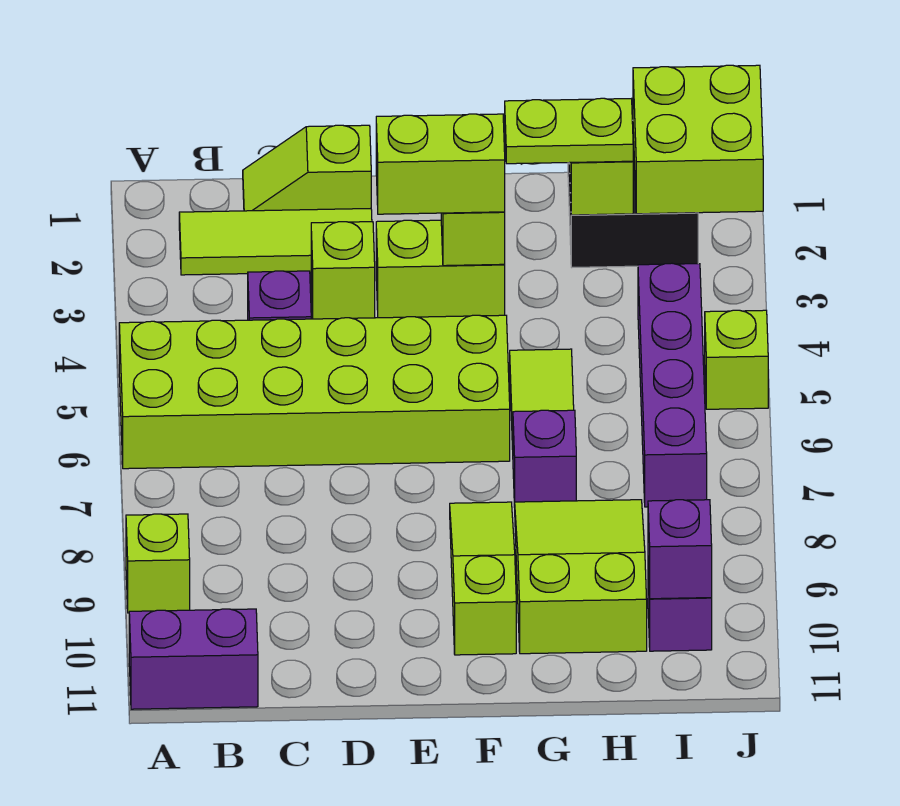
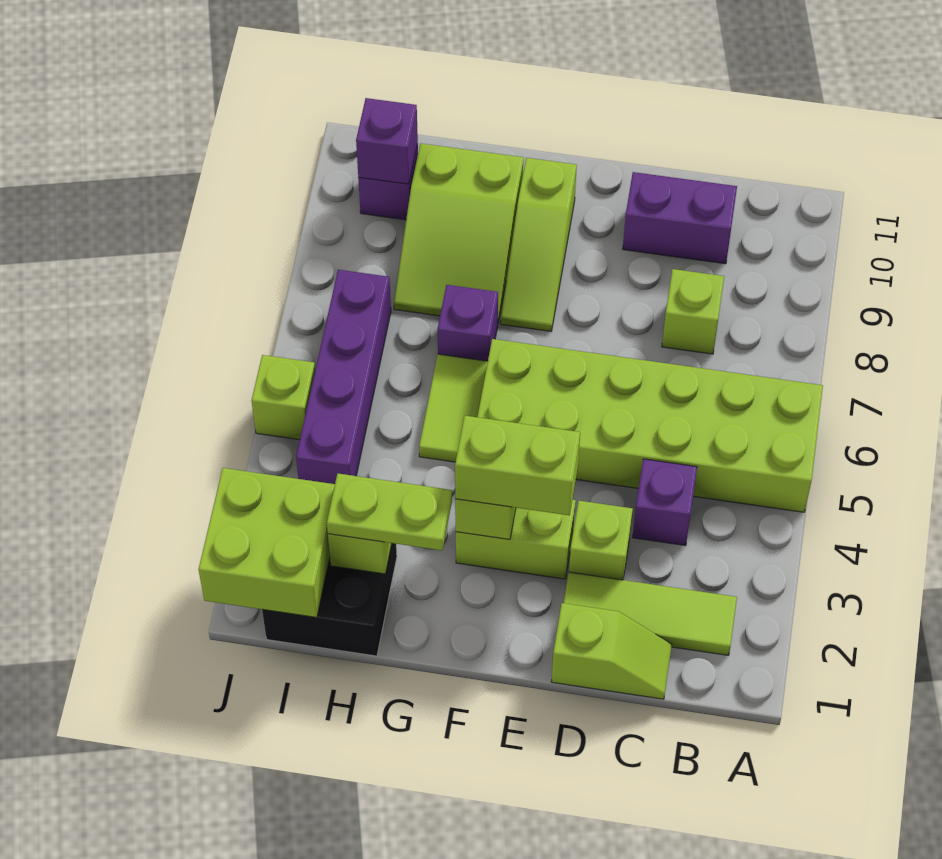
lime 1x1 brick [126,514,190,613] -> lime 1x1 brick moved to [662,269,724,354]
purple 1x2 brick [129,609,258,709] -> purple 1x2 brick moved to [623,172,737,264]

